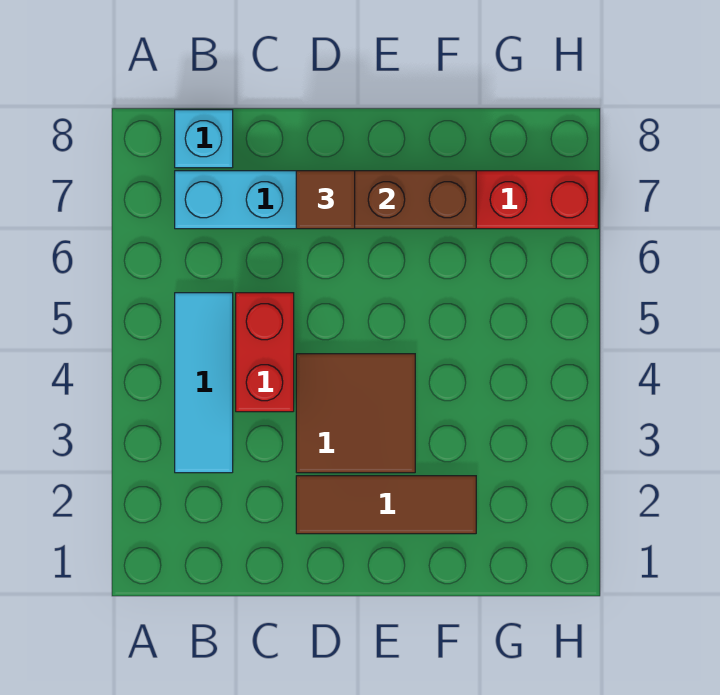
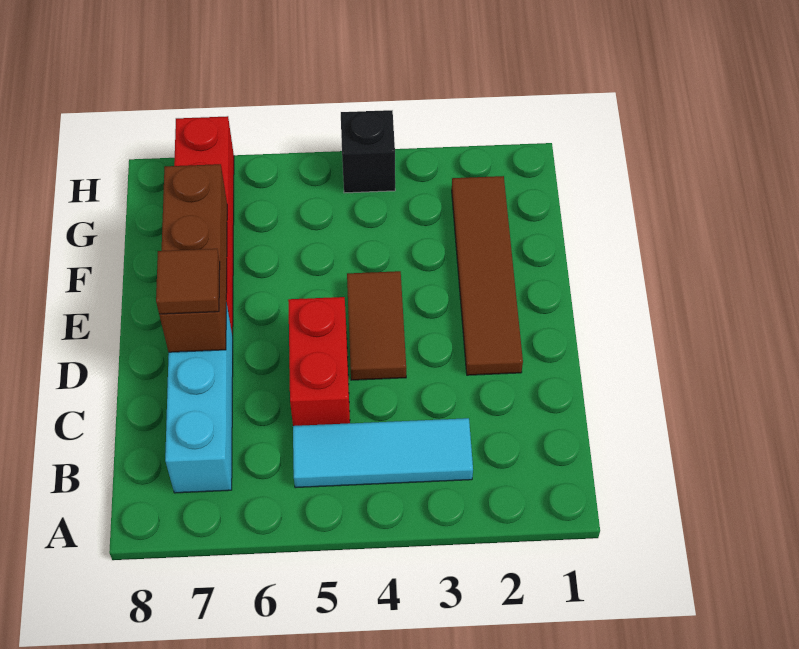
cyan 1x1 brick [175,110,233,168] -> none
red 1x2 brick [236,293,294,412] -> red 1x2 brick turned to [288,297,350,426]
brown 1x3 tile [296,476,476,534] -> brown 1x4 tile [452,176,523,375]
brown 2x2 tile [296,354,415,473] -> brown 1x2 tile [347,271,406,380]
none -> black 1x1 brick [341,110,395,193]

